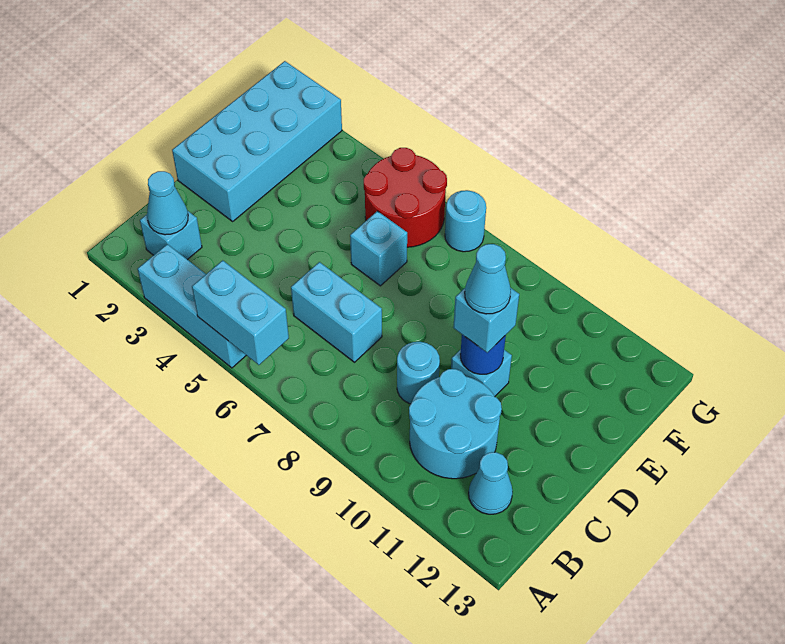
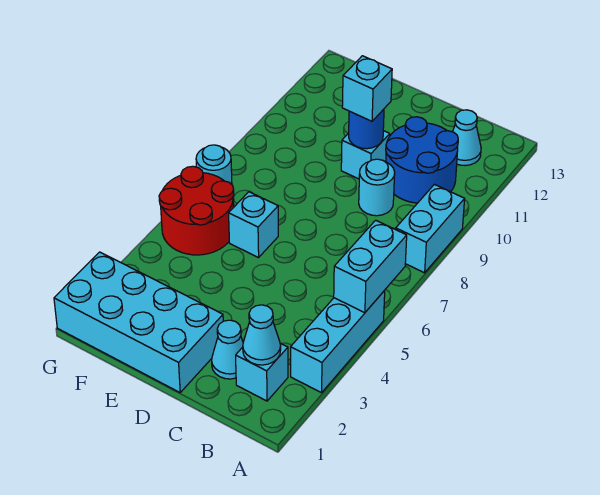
cyan 2x2 round brick [409,369,502,479] -> blue 2x2 round brick [386,117,458,203]
cyan 1x2 brick [291,262,382,362] -> cyan 1x2 brick moved to [396,184,465,273]
cyan 1x1 cone [465,244,511,314] -> cyan 1x1 cone moved to [212,320,243,379]

